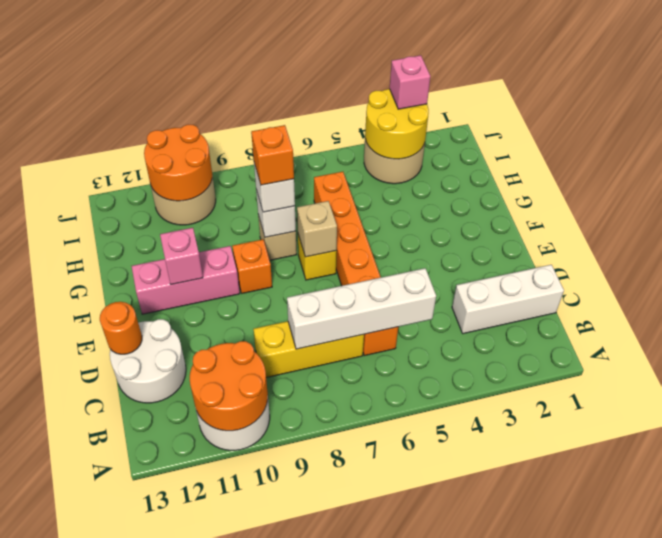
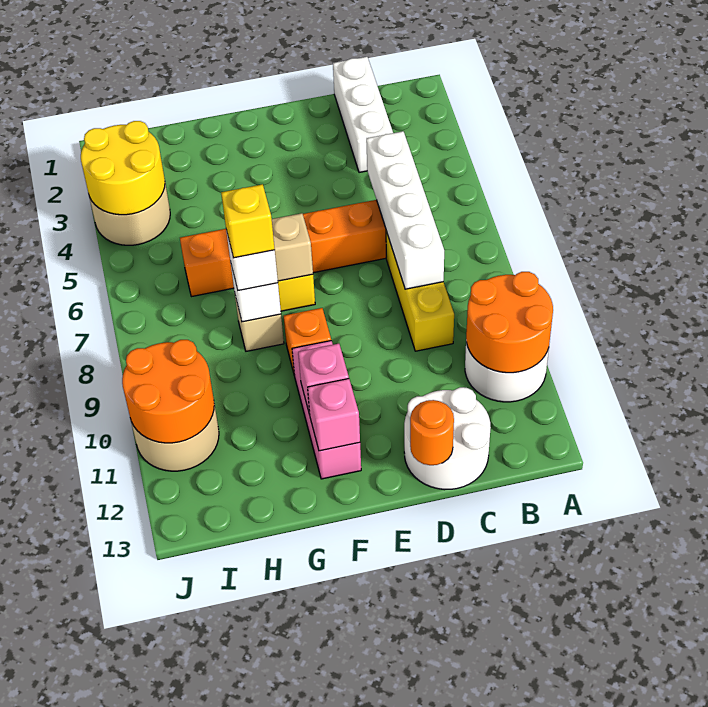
orange 1x1 brick [251,125,294,185] -> yellow 1x1 brick [221,184,275,258]
pink 1x1 brick [390,55,430,109] -> pink 1x1 brick moved to [308,379,360,451]

